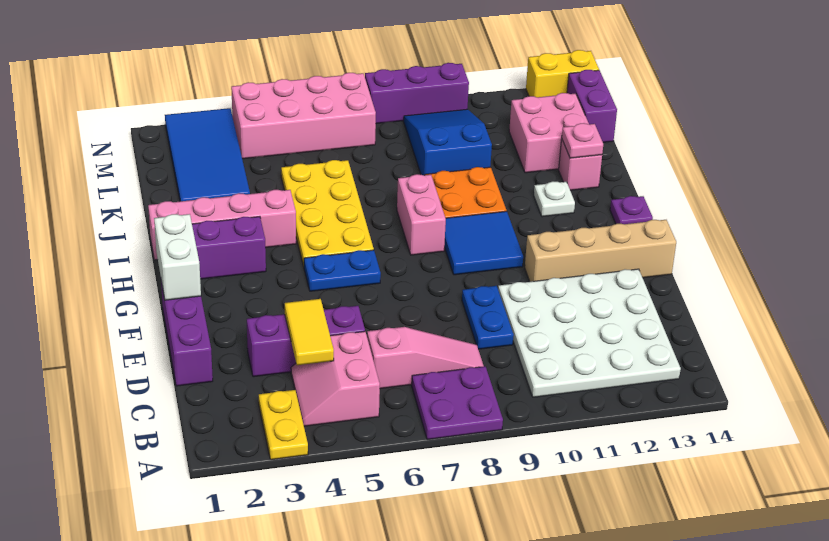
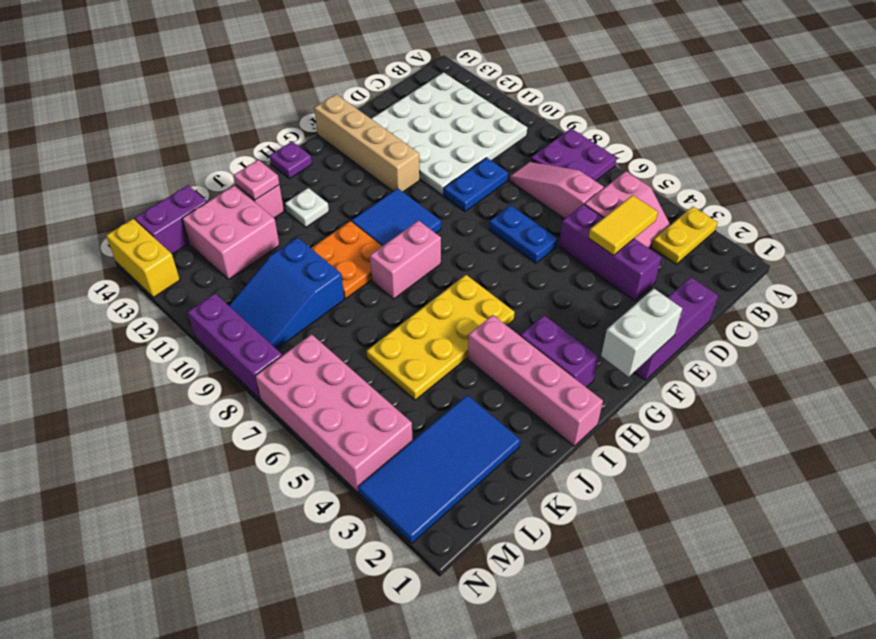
blue 1x2 plate [304,250,381,291] -> blue 1x2 plate moved to [489,205,558,263]

